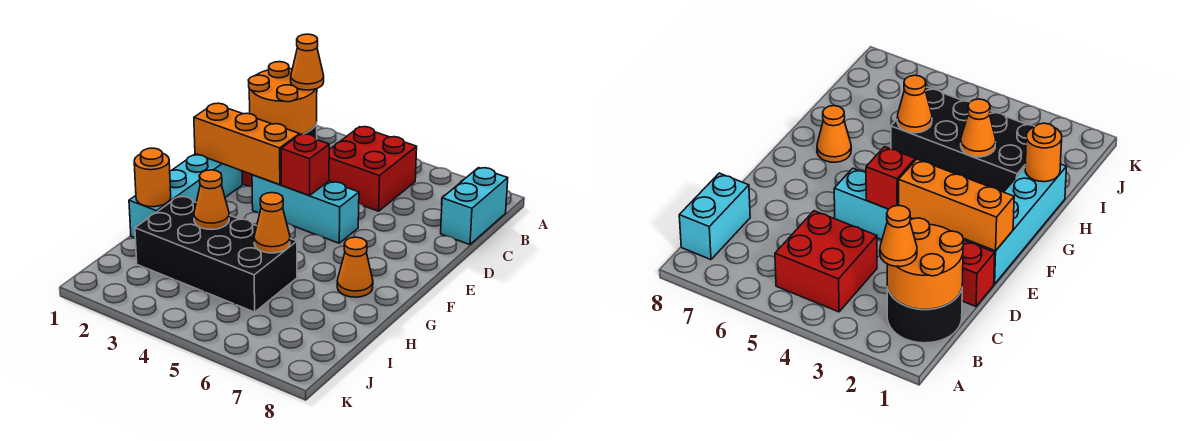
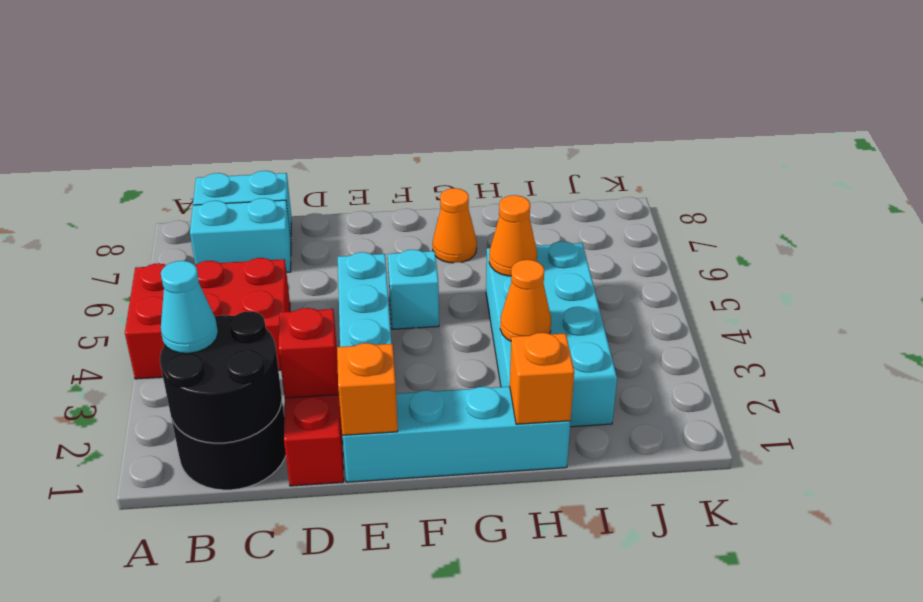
orange 2x2 round brick [249,62,317,135] -> black 2x2 round brick [160,311,282,443]
orange 1x1 cone [291,34,324,90] -> cyan 1x1 cone [161,261,218,353]
red 2x2 brick [329,127,417,211] -> red 2x3 brick [125,258,290,379]
none -> cyan 1x2 brick [190,198,291,272]
orange 1x3 brick [194,103,299,185] -> orange 1x1 brick [337,343,398,435]
red 1x1 brick [281,134,329,196] -> red 1x1 brick moved to [279,308,339,398]
none -> cyan 1x1 brick [388,250,439,329]
orange 1x1 round brick [134,148,171,207] -> orange 1x1 brick [509,333,574,424]
black 2x4 brick [135,196,297,312] -> cyan 2x4 brick [486,241,617,427]

